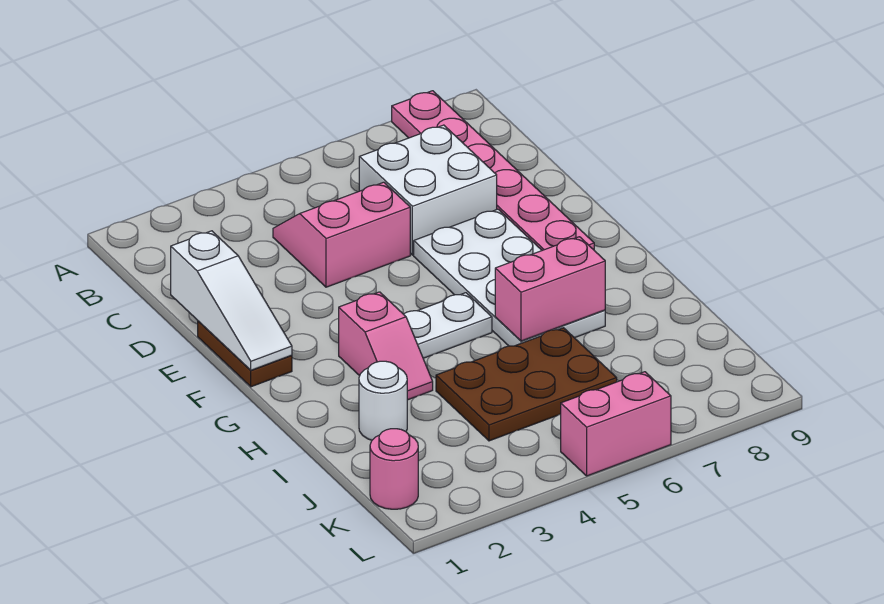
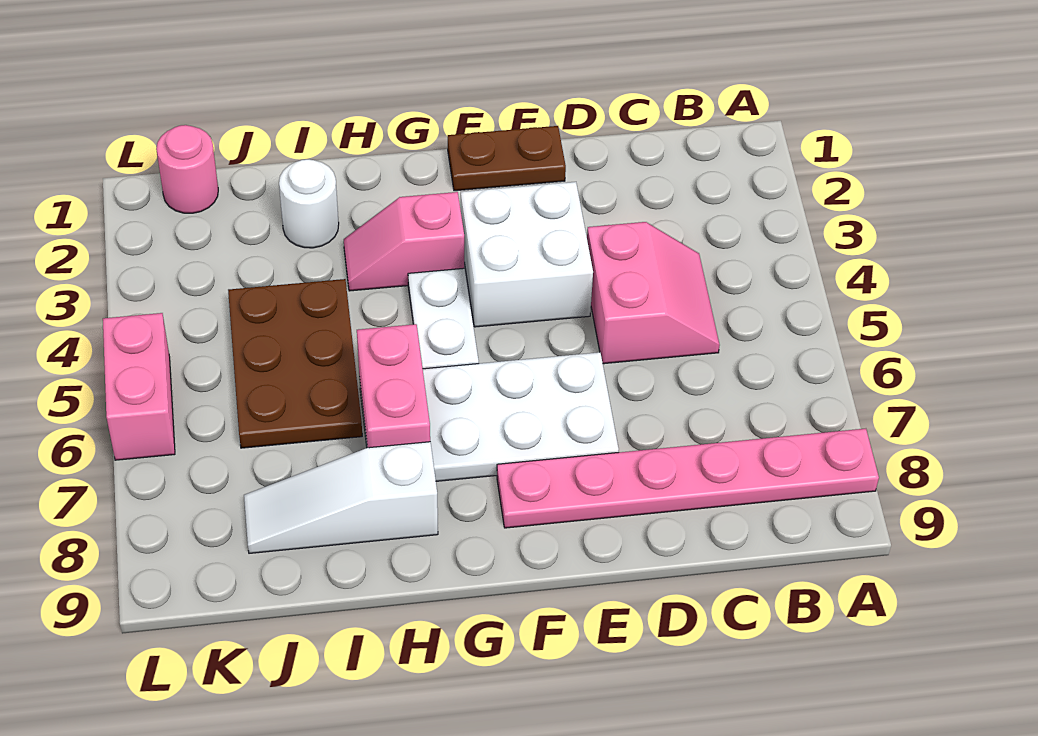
white 2x2 brick [359,125,497,255] -> white 2x2 brick moved to [461,182,593,327]
white 1x3 slope [171,231,292,370] -> white 1x3 slope moved to [244,442,438,553]

